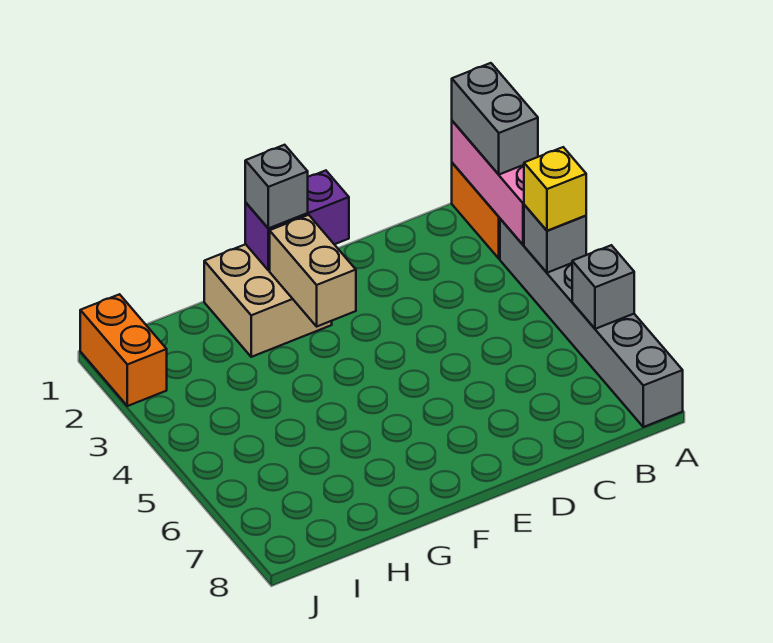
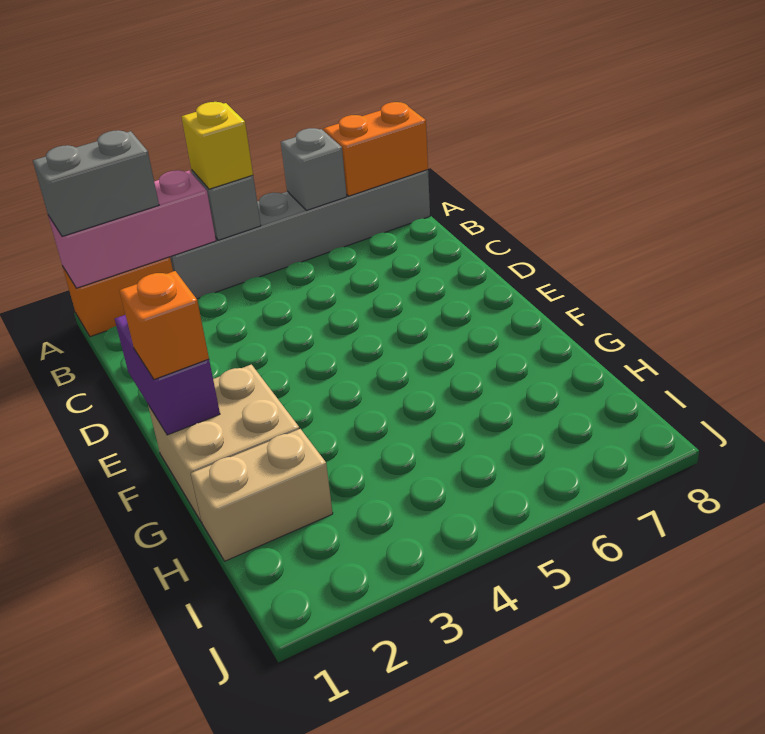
grey 1x1 brick [245,145,308,229] -> orange 1x1 brick [120,271,209,379]
tan 1x2 brick [270,215,356,326] -> tan 1x2 brick moved to [191,429,333,561]
orange 1x2 brick [80,294,167,406] -> orange 1x2 brick moved to [324,102,428,196]

